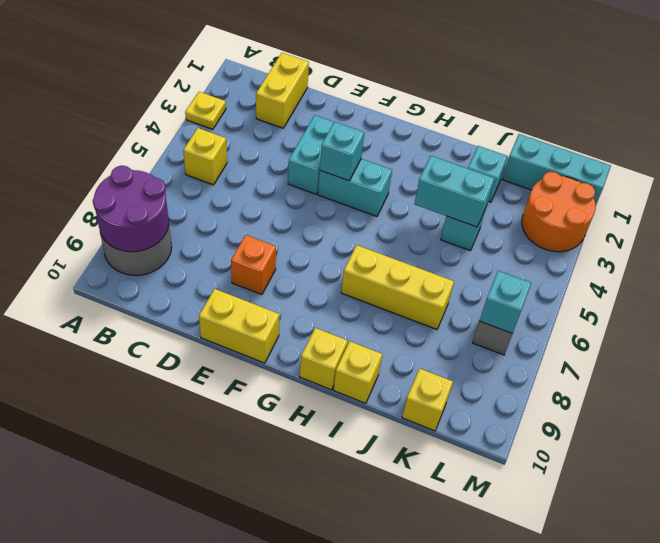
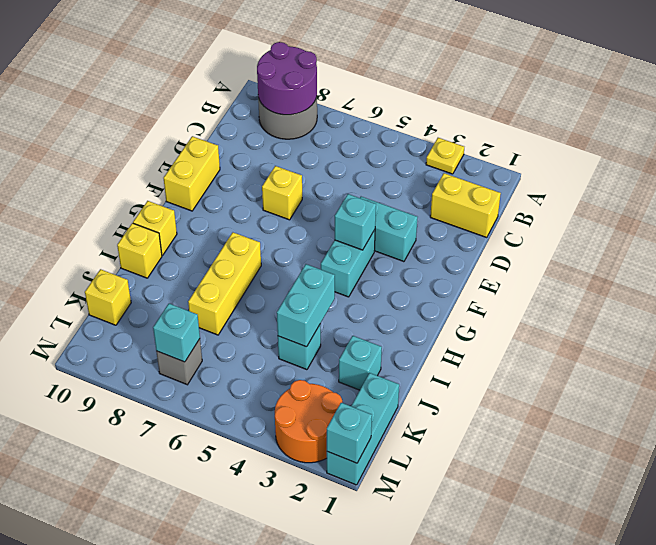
yellow 1x1 brick [183,128,227,185] -> yellow 1x1 brick moved to [262,166,302,220]
orange 1x1 brick [231,235,276,295] -> none
none -> cyan 1x1 brick [327,402,372,463]

